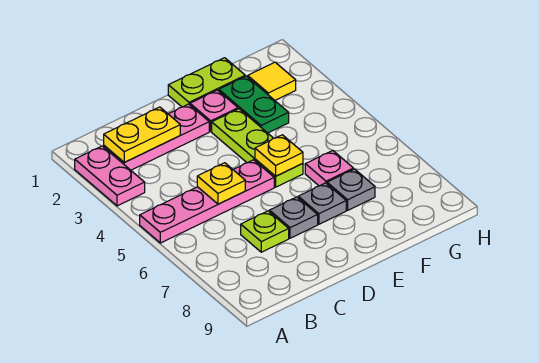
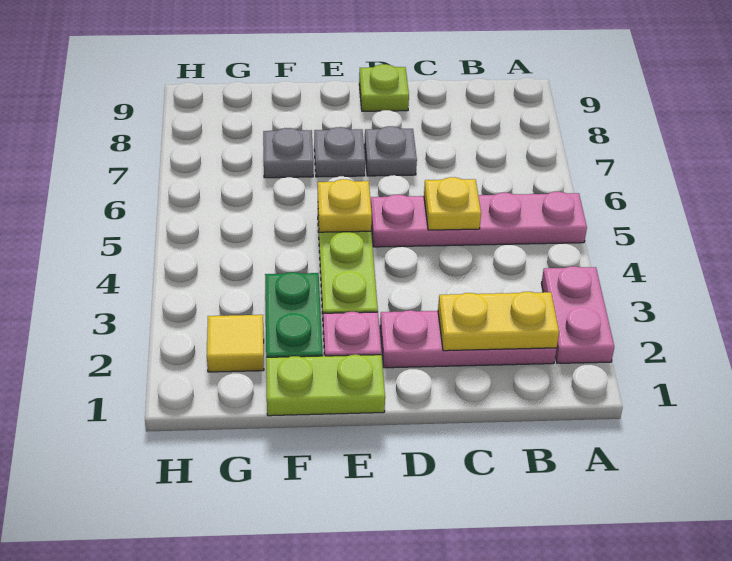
lime 1x1 plate [241,211,289,252] -> lime 1x1 plate moved to [359,64,409,111]
pink 1x1 plate [305,150,353,186] -> none

